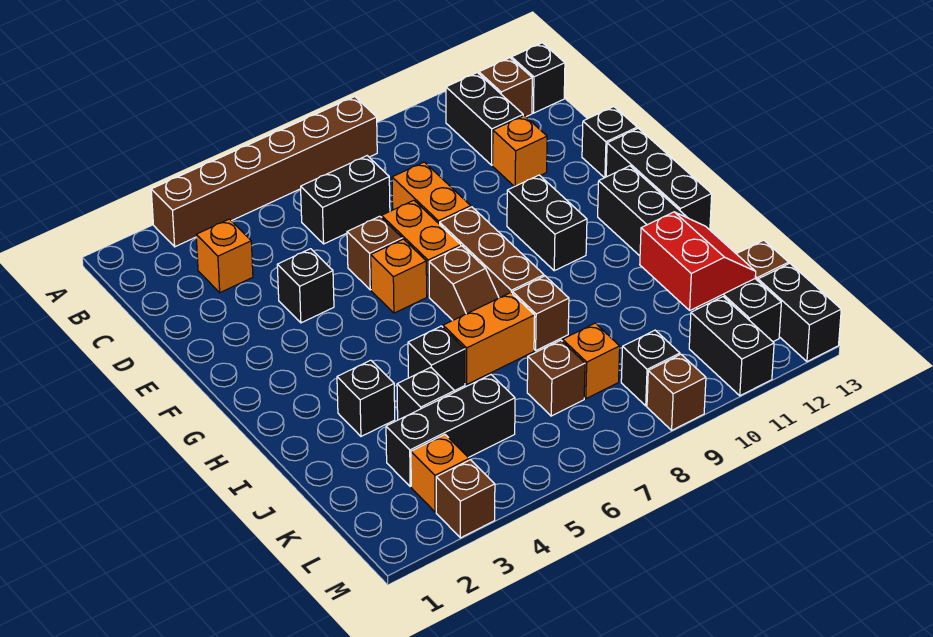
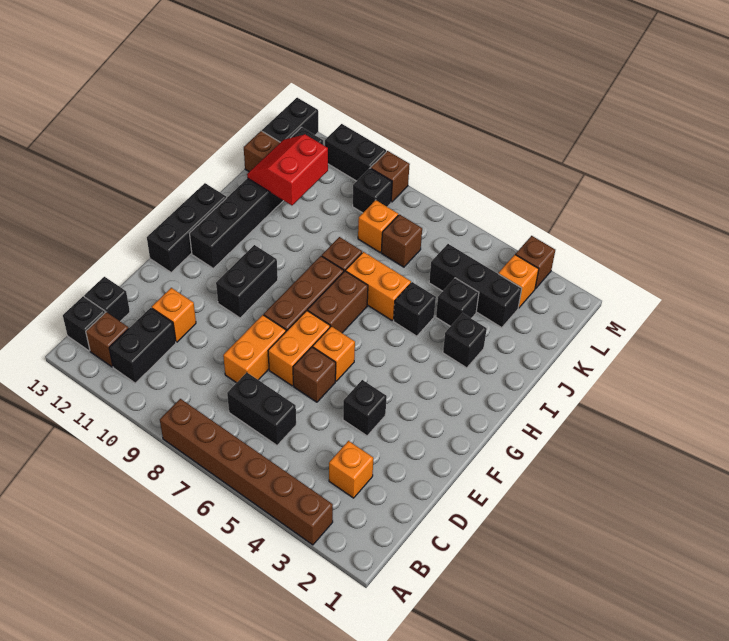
black 1x1 brick [582,107,637,178] -> black 1x1 brick moved to [84,277,130,321]
brown 1x2 slope [429,246,499,320] -> brown 1x2 brick [308,271,368,333]
black 1x2 brick [689,297,774,396] -> black 1x2 brick turned to [325,124,386,181]

